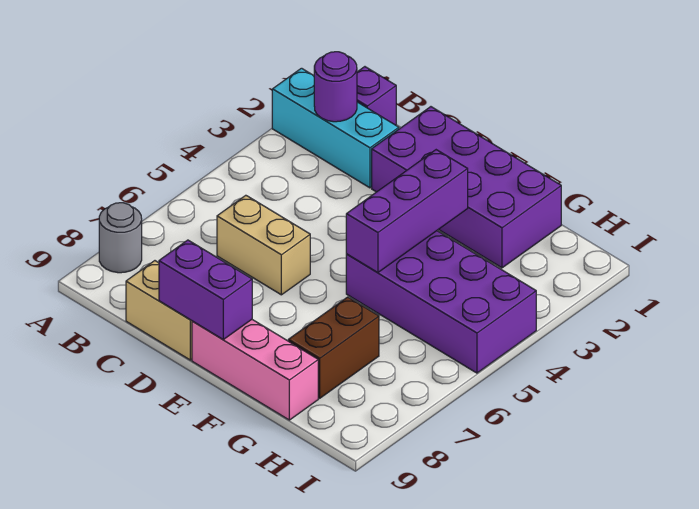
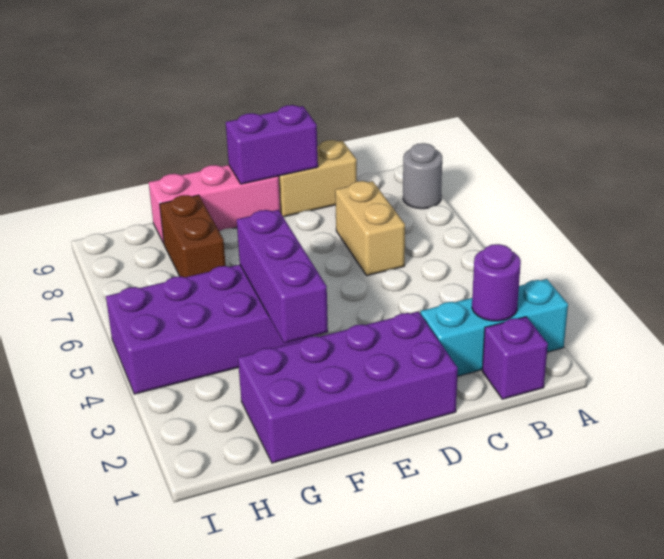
tan 1x2 brick [217,195,310,295] -> tan 1x2 brick turned to [335,181,405,276]

